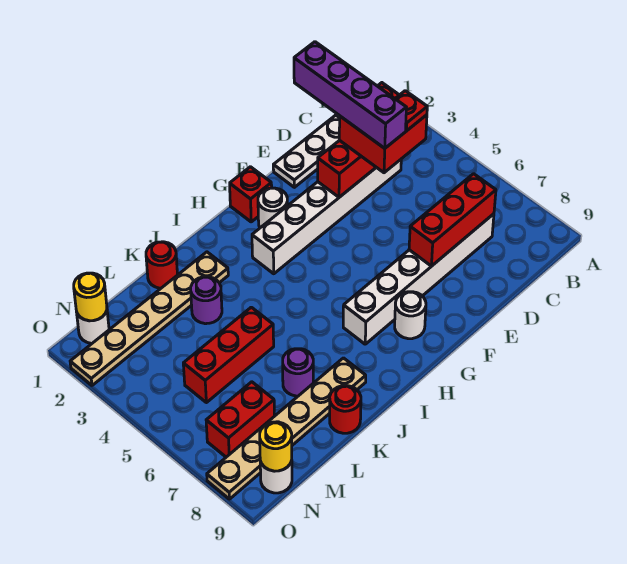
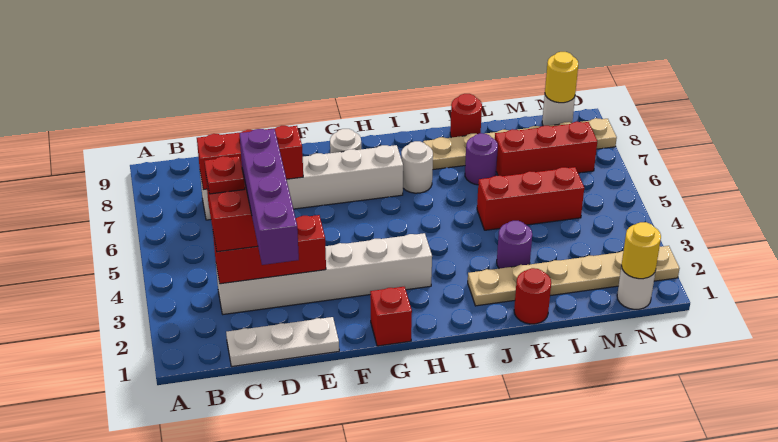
white 1x1 round brick [258,188,288,228] -> white 1x1 round brick moved to [401,141,433,193]
red 1x2 brick [206,382,274,457] -> red 1x3 brick [495,122,597,176]

